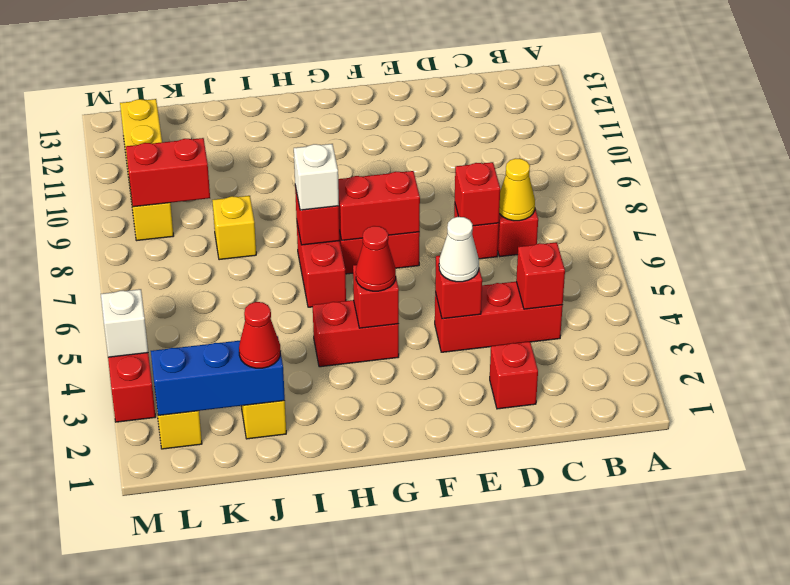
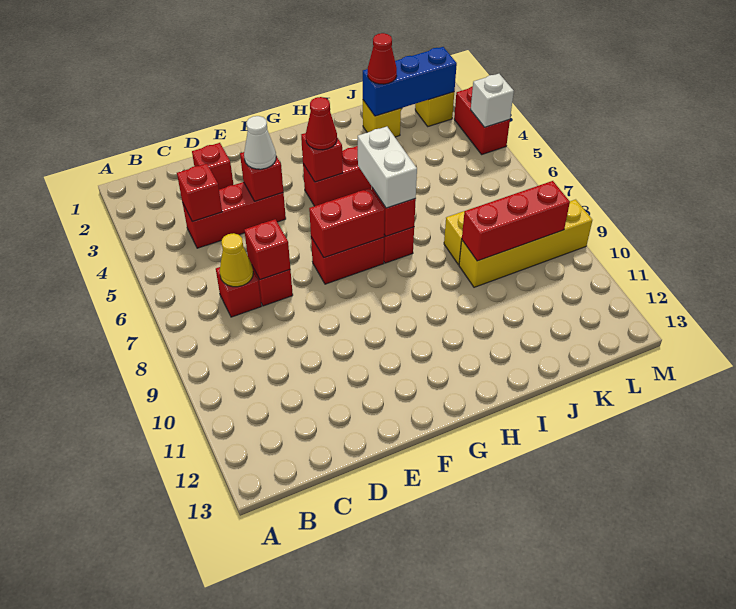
white 1x1 brick [294,144,339,210] -> white 1x2 brick [358,127,417,208]
red 1x2 brick [126,138,210,207] -> red 1x3 brick [462,181,570,261]
yellow 1x4 brick [120,99,174,241] -> yellow 1x4 brick turned to [459,199,592,287]

